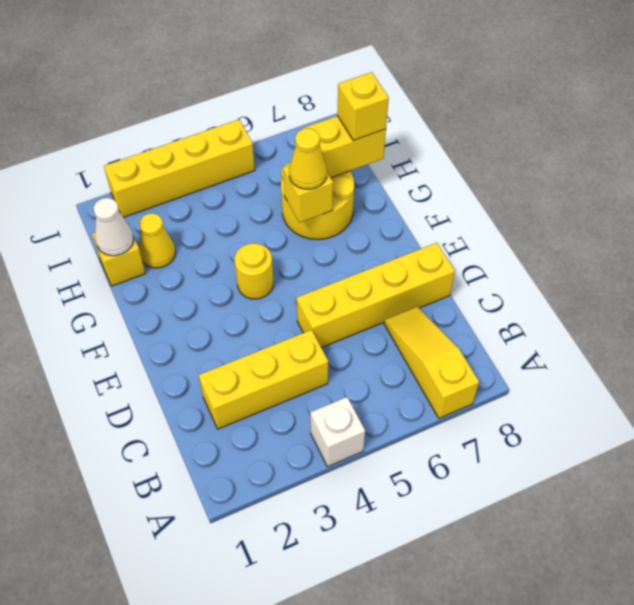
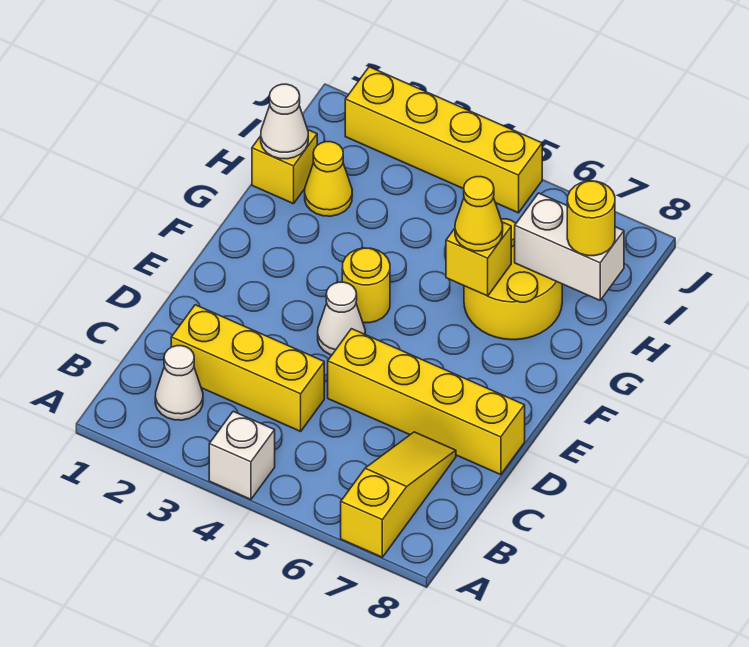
none -> white 1x1 cone [155,346,203,420]
none -> white 1x1 cone [318,282,365,355]
yellow 1x2 brick [303,116,386,178] -> white 1x2 brick [515,193,624,300]
yellow 1x1 brick [337,72,389,141] -> yellow 1x1 round brick [567,181,615,256]

